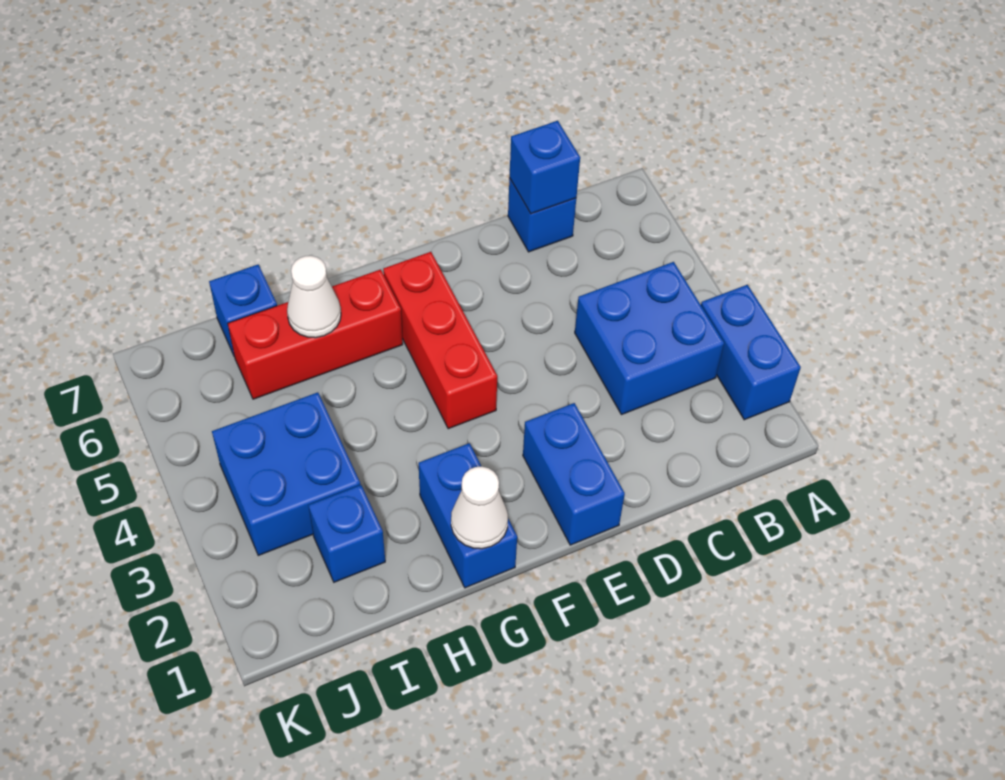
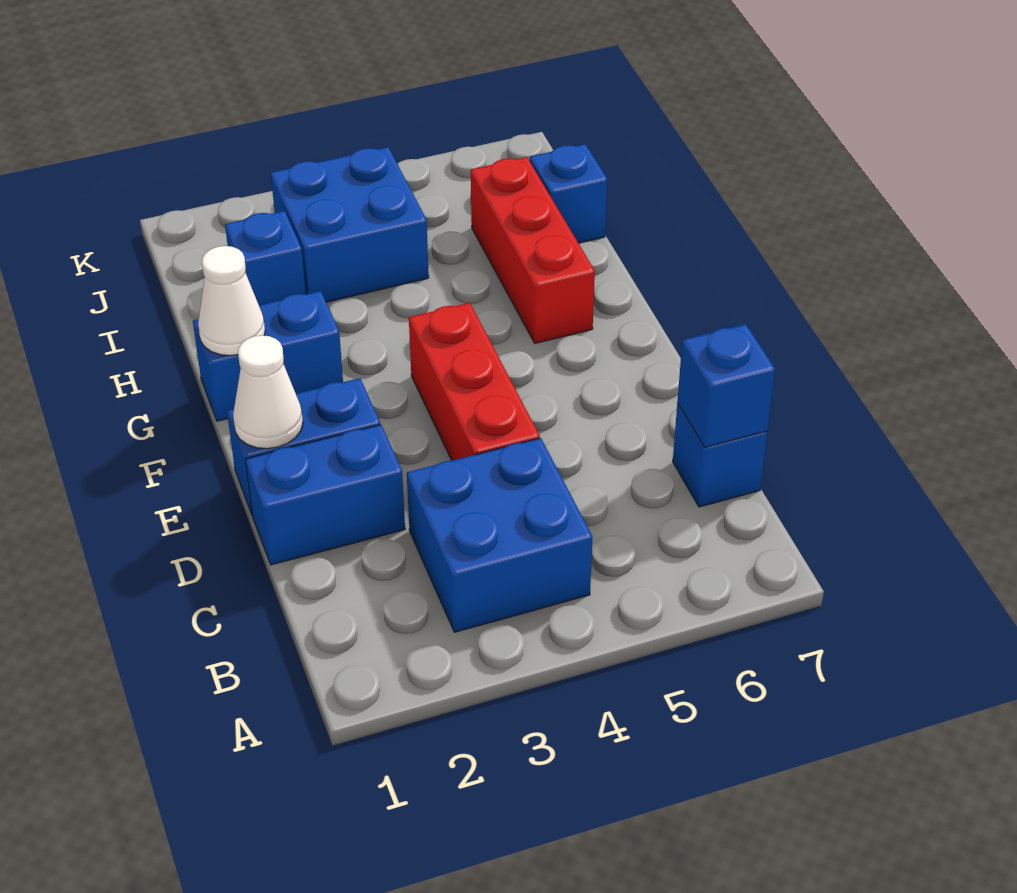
blue 1x2 brick [701,285,801,420] -> blue 1x2 brick moved to [245,425,405,565]
red 1x3 brick [383,252,497,429] -> red 1x3 brick turned to [409,303,540,461]
white 1x1 cone [287,256,341,338] -> white 1x1 cone moved to [233,335,303,449]

